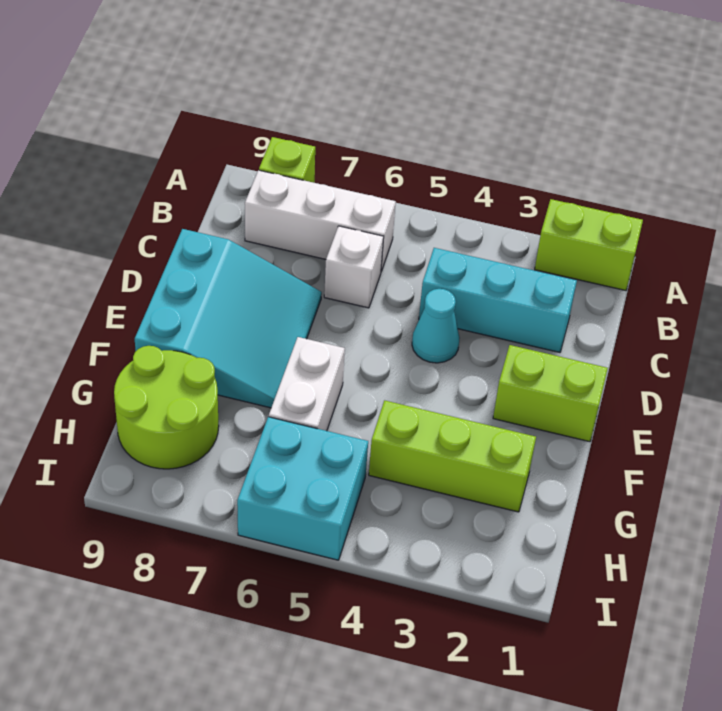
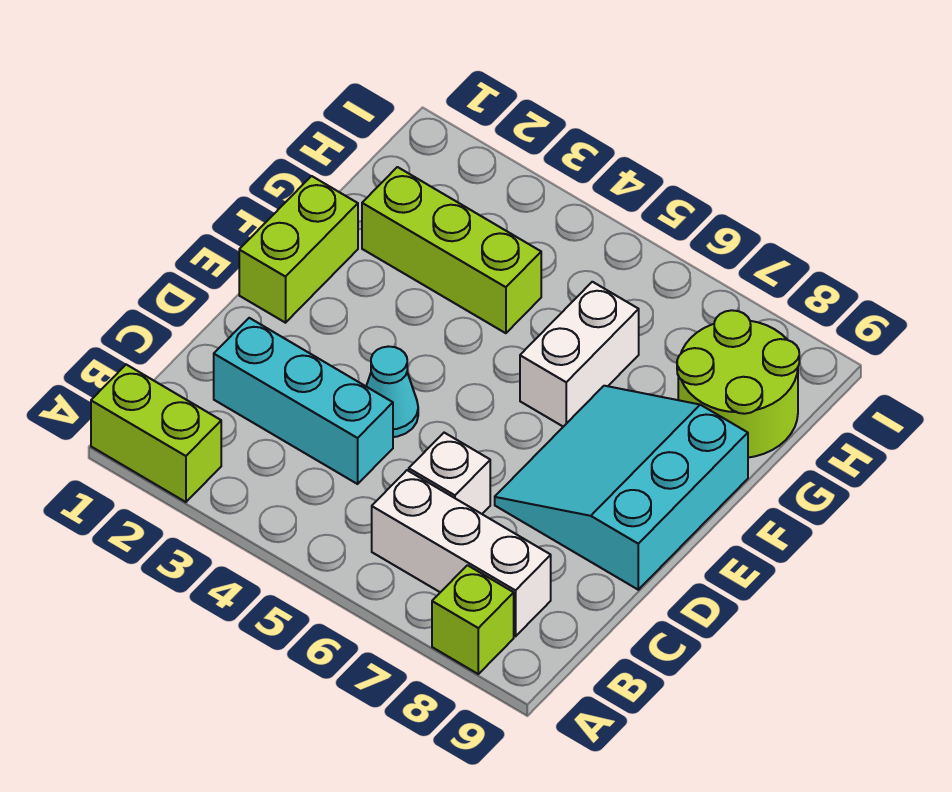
lime 1x2 brick [493,345,608,442] -> lime 1x2 brick turned to [239,176,358,323]
cyan 2x2 brick [237,417,368,560] -> none

